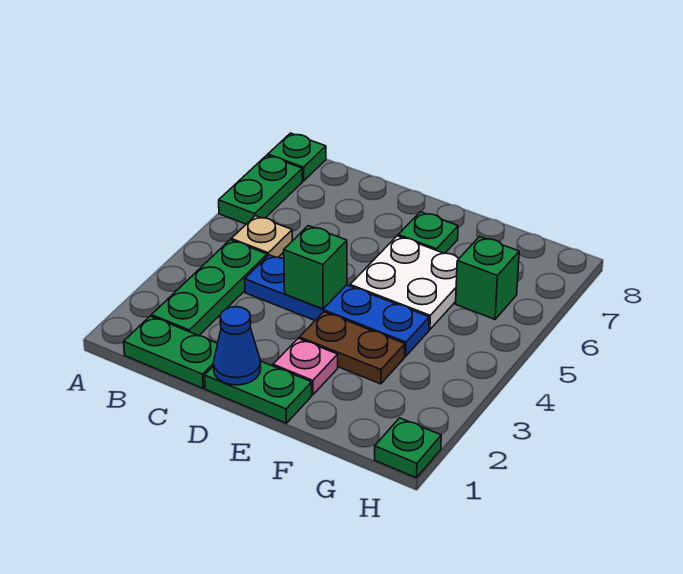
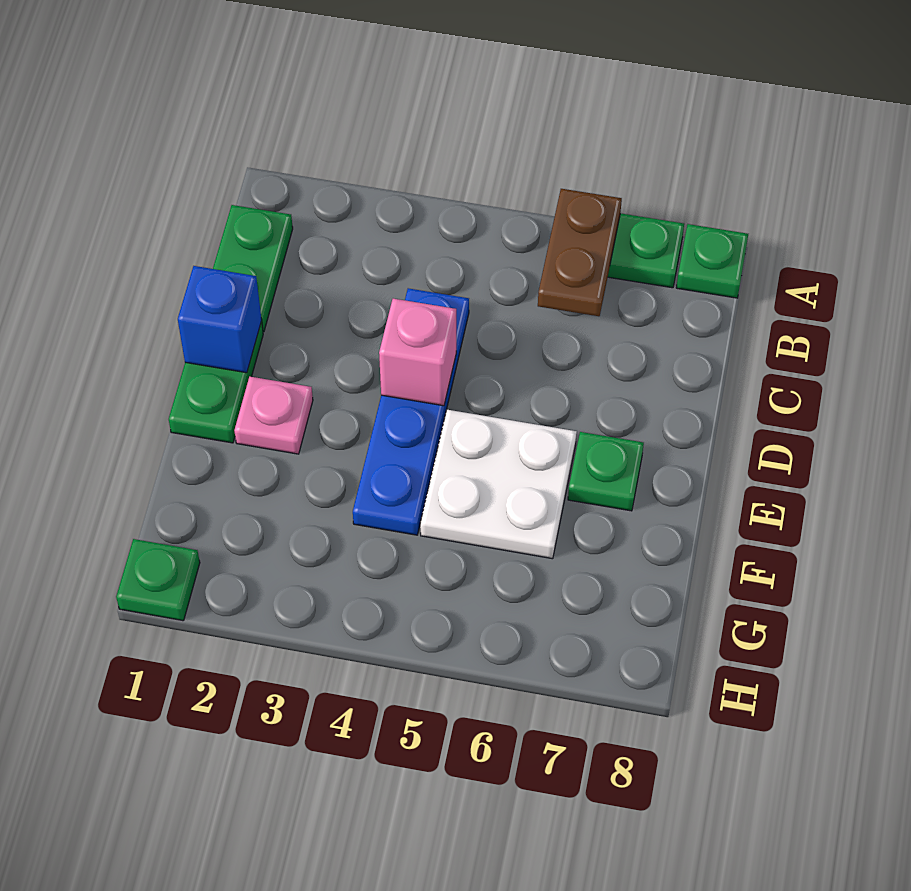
green 1x3 plate [152,240,267,336] -> none
tan 1x1 plate [231,216,292,258] -> none
blue 1x1 cone [213,307,261,385] -> blue 1x1 brick [178,266,262,373]
green 1x1 brick [284,226,347,309] -> pink 1x1 brick [379,299,456,406]
brown 1x2 plate [299,312,405,384] -> brown 1x2 plate moved to [538,189,622,316]
green 1x1 brick [456,237,519,319] -> none

